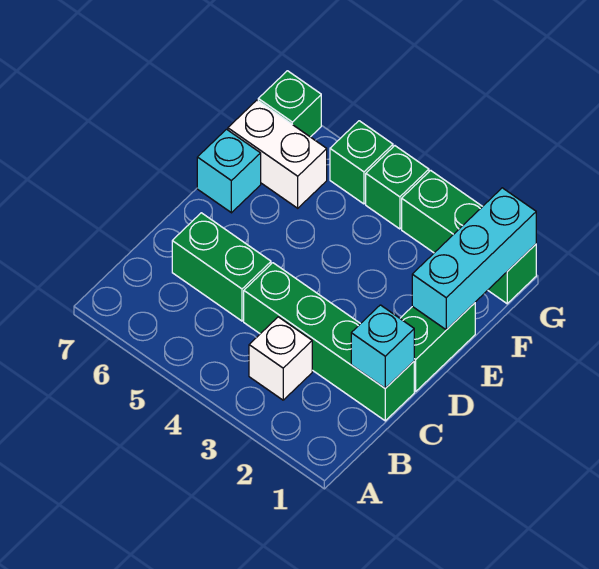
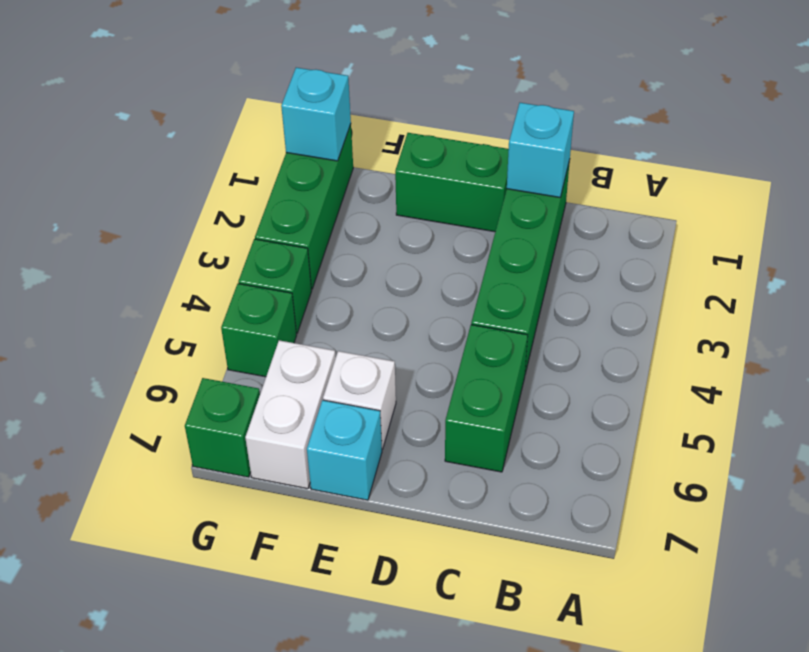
white 1x1 brick [249,317,312,400] -> white 1x1 brick moved to [323,351,396,449]
cyan 1x3 brick [412,188,536,330] -> cyan 1x1 brick [281,68,351,161]

